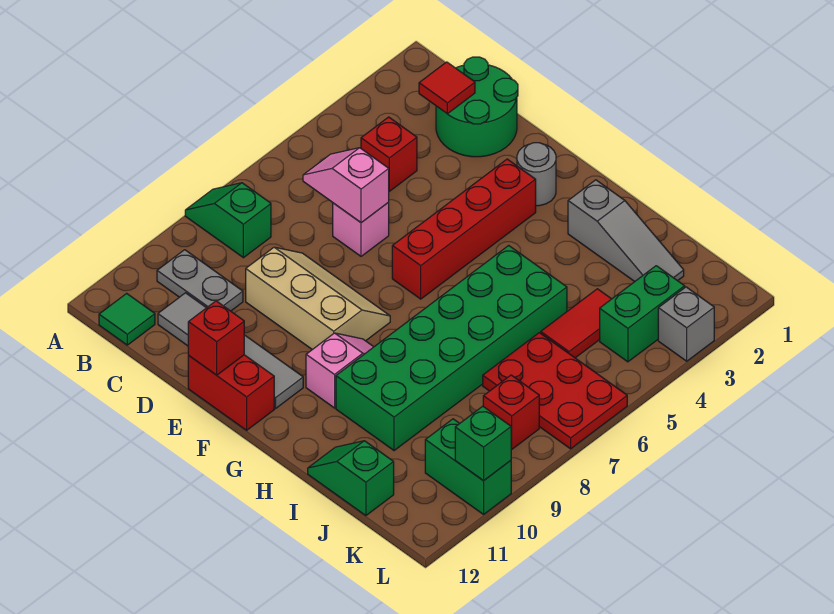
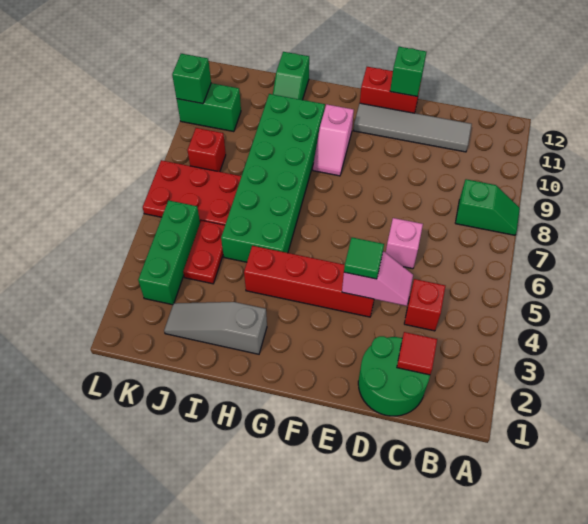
grey 1x2 plate [157,250,243,311] -> none
green 1x1 tile [99,293,155,345] -> green 1x1 tile moved to [344,237,384,279]
pink 1x2 slope [303,148,389,223] -> pink 1x2 slope moved to [342,251,413,306]
tan 2x3 slope [246,247,390,350] -> none
red 1x1 brick [188,301,244,375] -> green 1x1 brick [390,47,426,97]
grey 1x1 round brick [517,143,556,206] -> none
red 1x4 brick [392,159,536,299] -> red 1x4 brick turned to [244,246,374,317]
green 1x2 slope [308,441,394,516] -> green 1x2 slope turned to [273,52,309,100]
red 1x2 tile [541,289,611,358] -> red 1x2 plate [183,221,225,284]
green 1x2 brick [600,266,685,362] -> green 1x3 brick [138,200,200,305]
grey 1x1 brick [658,287,714,361] -> none

